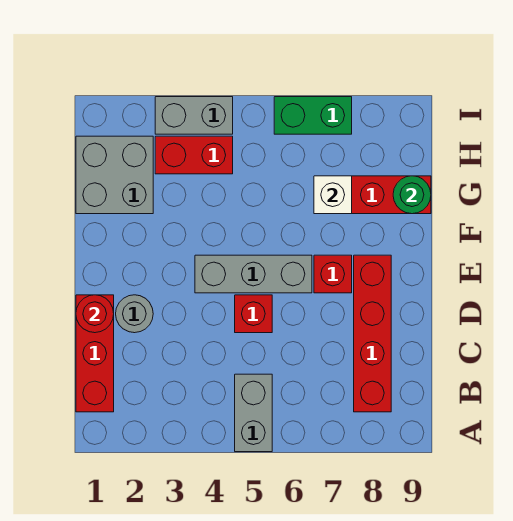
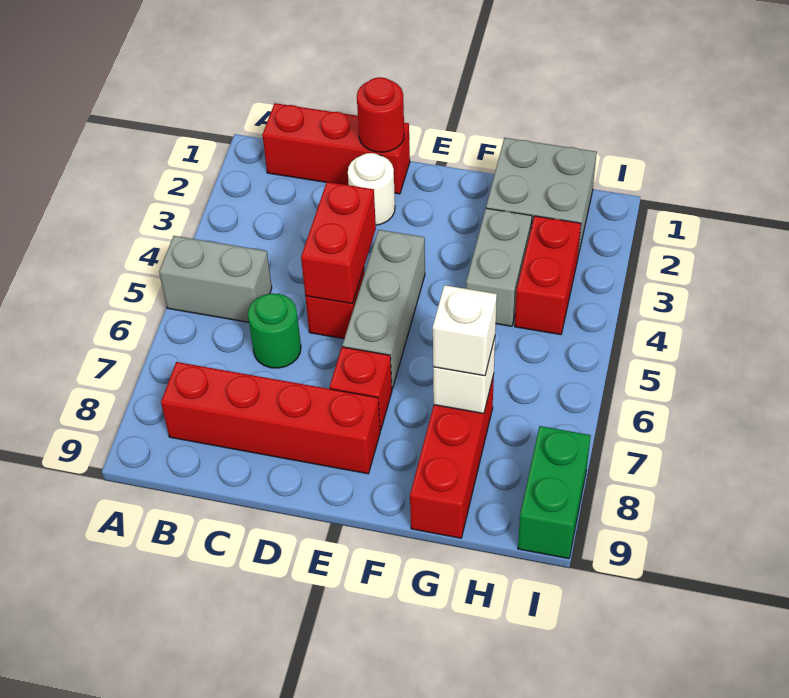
grey 1x1 round brick [116,295,153,333] -> white 1x1 round brick [348,153,395,225]
none -> red 1x2 brick [301,182,376,304]
none -> white 1x1 brick [433,285,497,376]
green 1x1 round brick [393,176,431,214] -> green 1x1 round brick moved to [248,293,301,368]
grey 1x2 brick [155,97,233,134] -> grey 1x2 brick moved to [466,208,532,326]
green 1x2 brick [274,97,352,134] -> green 1x2 brick moved to [518,426,591,559]

